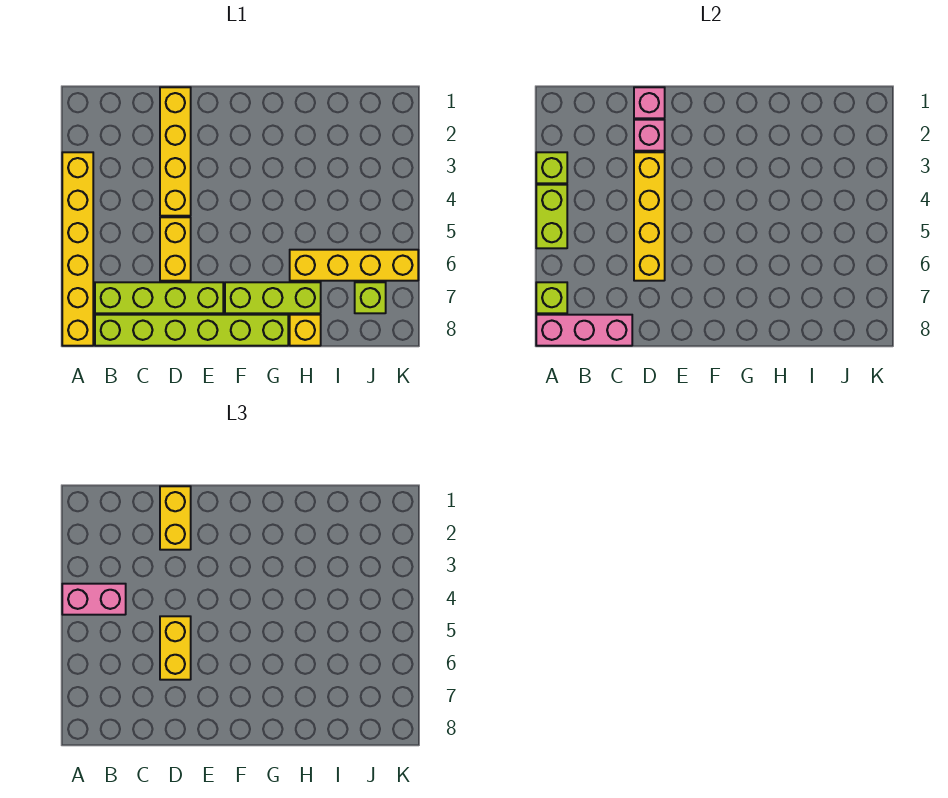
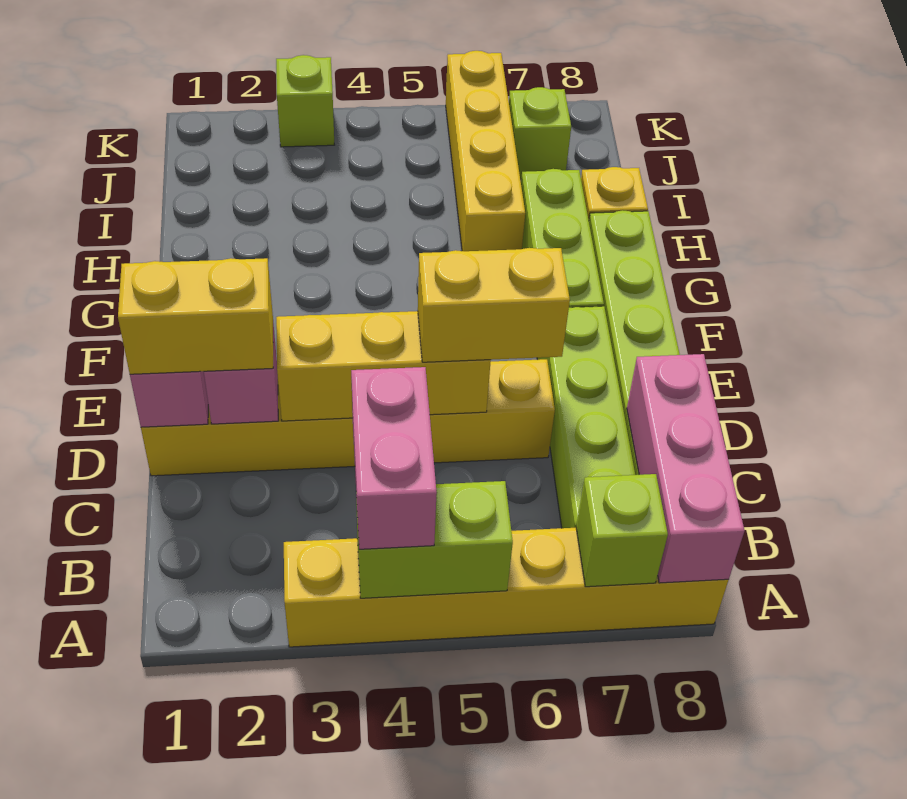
lime 1x1 brick [536,152,567,183] -> lime 1x1 brick moved to [276,55,334,147]
yellow 1x4 brick [634,152,665,281] -> yellow 1x3 brick [276,311,491,421]

